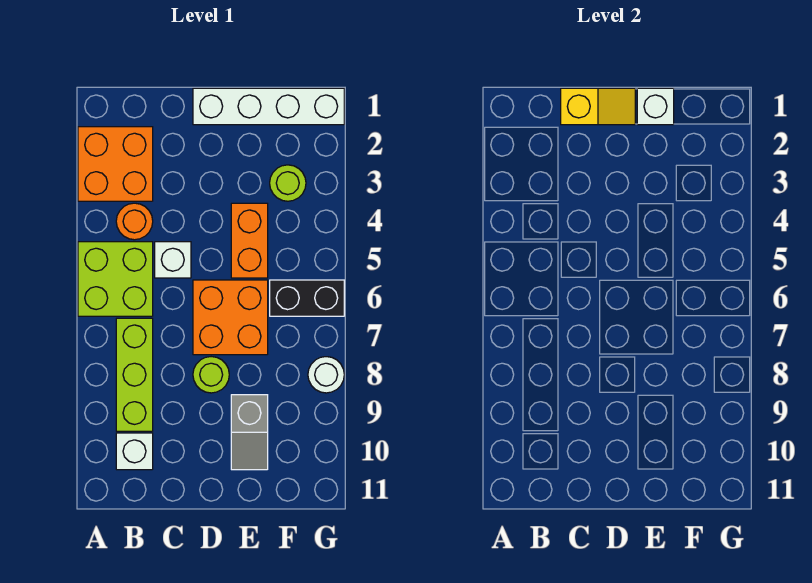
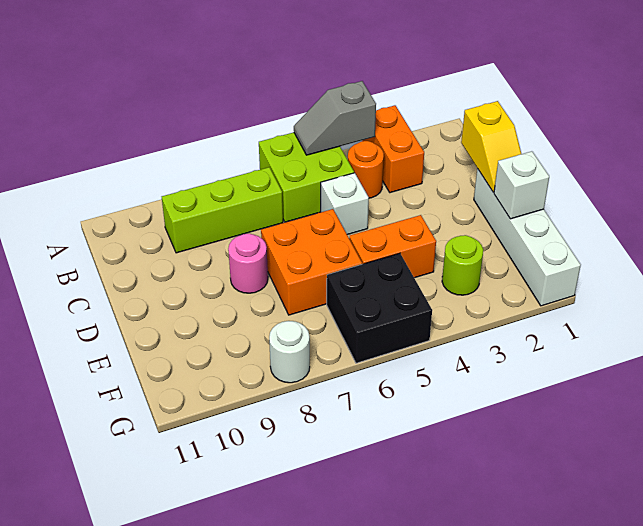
orange 2x2 brick [78,127,153,201] -> orange 1x2 brick [362,105,424,193]
white 1x1 brick [116,433,153,470] -> none
lime 1x1 round brick [193,357,229,393] -> pink 1x1 round brick [228,234,268,293]
grey 1x2 slope [231,395,268,470] -> grey 1x2 slope moved to [294,81,376,155]
black 1x2 brick [270,280,344,316] -> black 2x2 brick [327,253,432,363]

